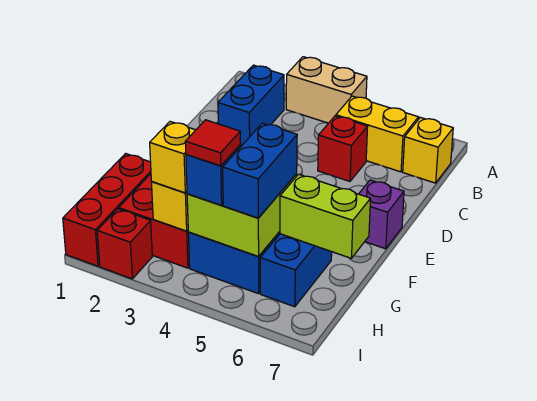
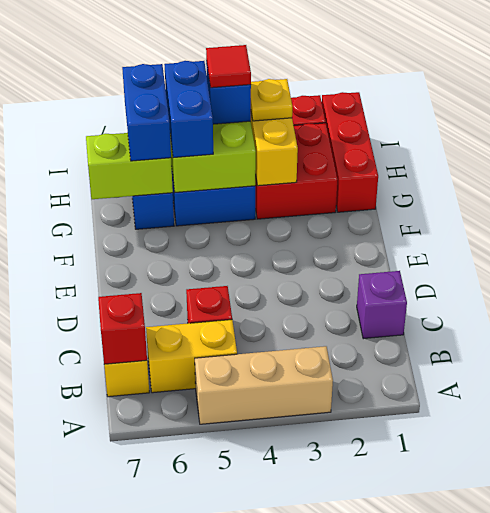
tan 1x2 brick [286,57,367,123] -> tan 1x3 brick [195,346,333,424]
blue 1x2 brick [218,65,284,146] -> blue 1x2 brick moved to [122,64,171,161]
none -> red 1x1 brick [98,293,147,364]
purple 1x1 brick [359,180,404,249] -> purple 1x1 brick moved to [357,271,407,339]
yellow 1x1 brick [150,122,195,193] -> yellow 1x1 plate [251,79,292,121]

